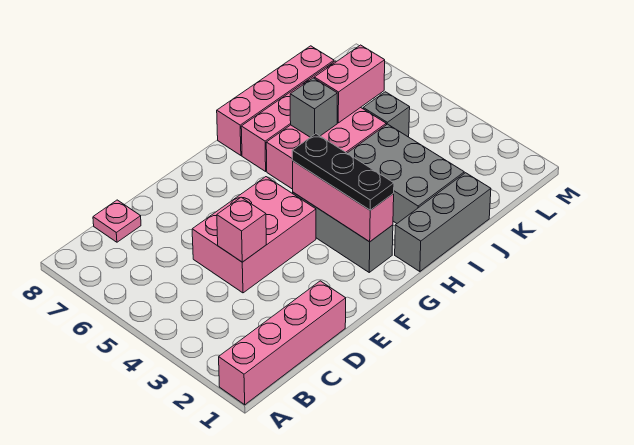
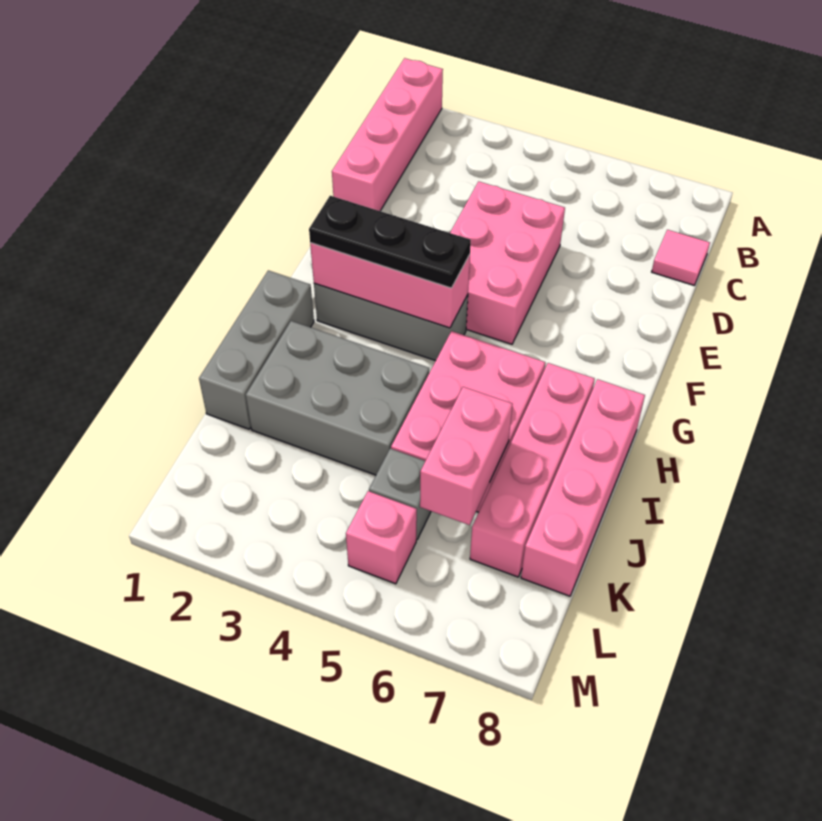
pink 1x1 plate [93,200,141,242] -> pink 1x1 tile [652,230,710,285]
pink 1x1 brick [217,197,266,262] -> pink 1x1 brick moved to [346,491,417,584]
grey 1x1 brick [290,78,337,137] -> none

